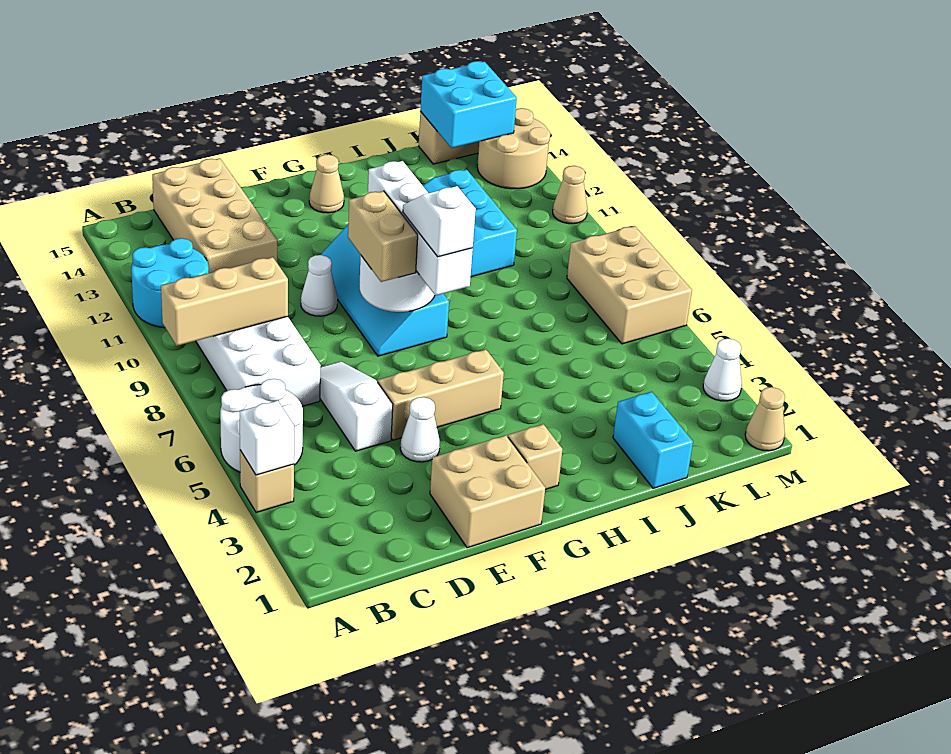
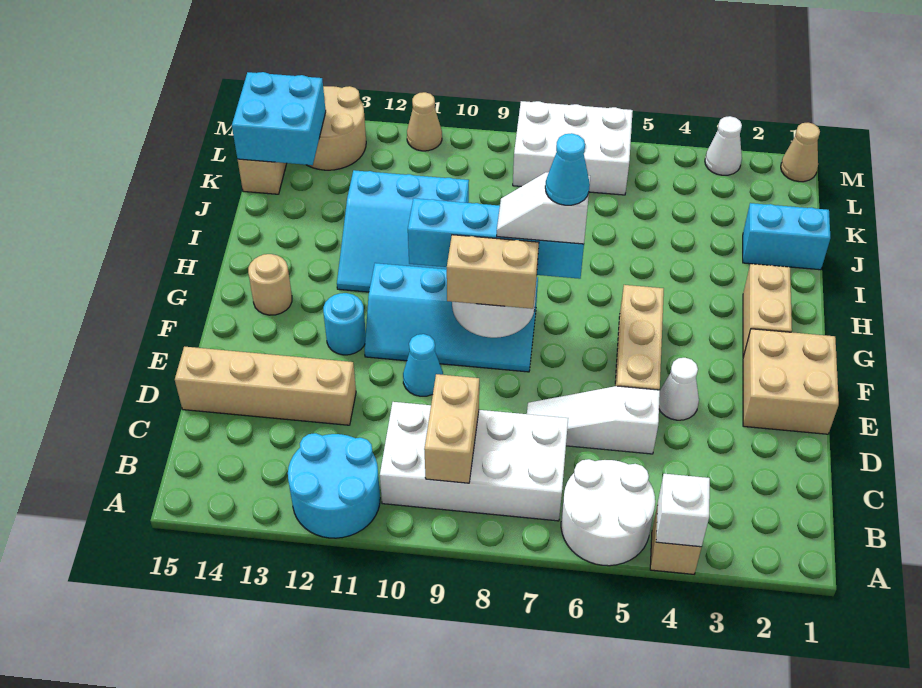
tan 1x3 brick [161,257,288,346] -> tan 1x2 brick [424,374,479,483]
tan 2x4 brick [152,158,277,273] -> tan 1x4 brick [175,347,356,425]
white 1x1 cone [301,255,338,316] -> cyan 1x1 cone [403,334,443,396]
none -> cyan 1x1 round brick [323,293,366,355]
tan 1x1 brick [508,424,563,490] -> tan 1x2 brick [743,264,792,357]
white 1x4 brick [368,161,473,296] -> cyan 1x4 brick [408,198,584,279]
none -> cyan 1x1 cone [545,133,590,205]
tan 1x1 cone [309,154,344,213] -> tan 1x1 round brick [248,254,292,315]
tan 2x3 brick [567,226,692,344] -> white 2x3 brick [513,101,633,195]

